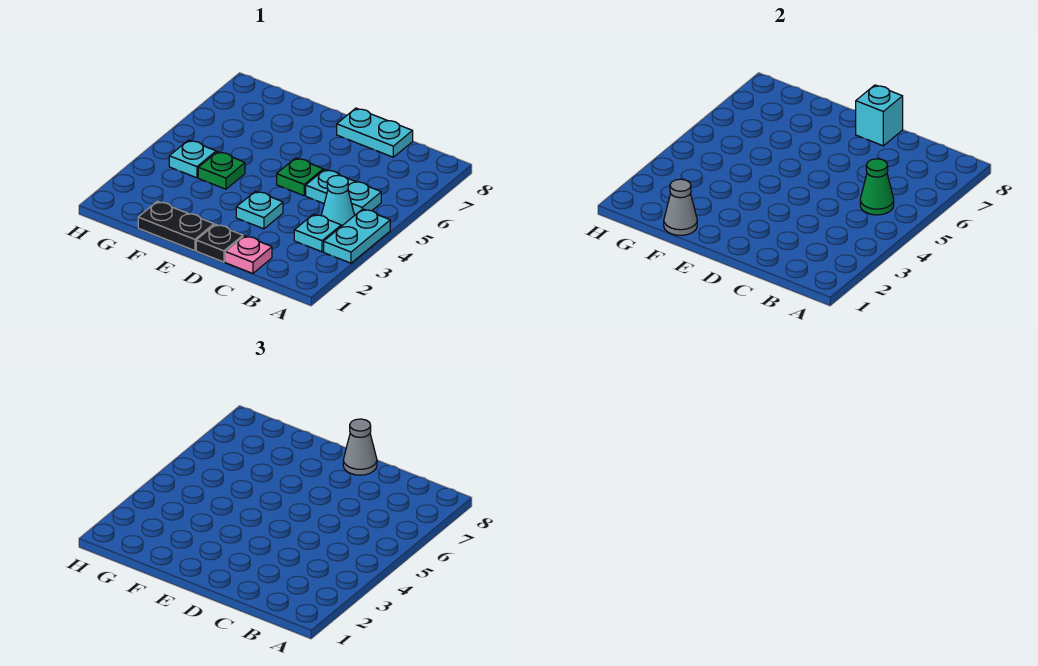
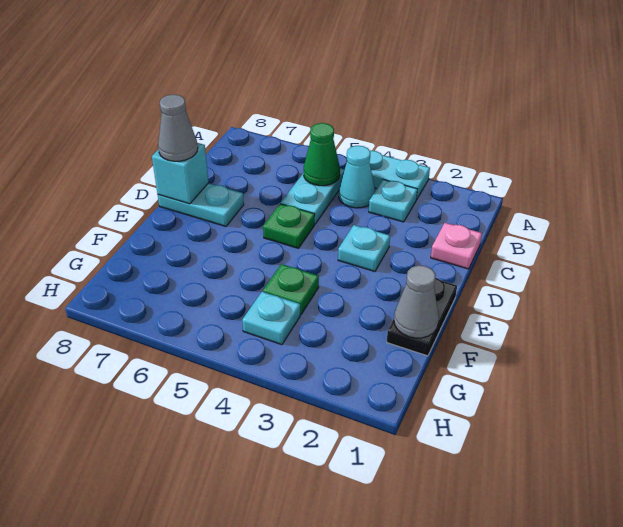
cyan 1x2 plate [337,108,413,157] -> cyan 1x2 plate turned to [158,183,244,226]
black 1x1 plate [196,224,243,262] -> none

